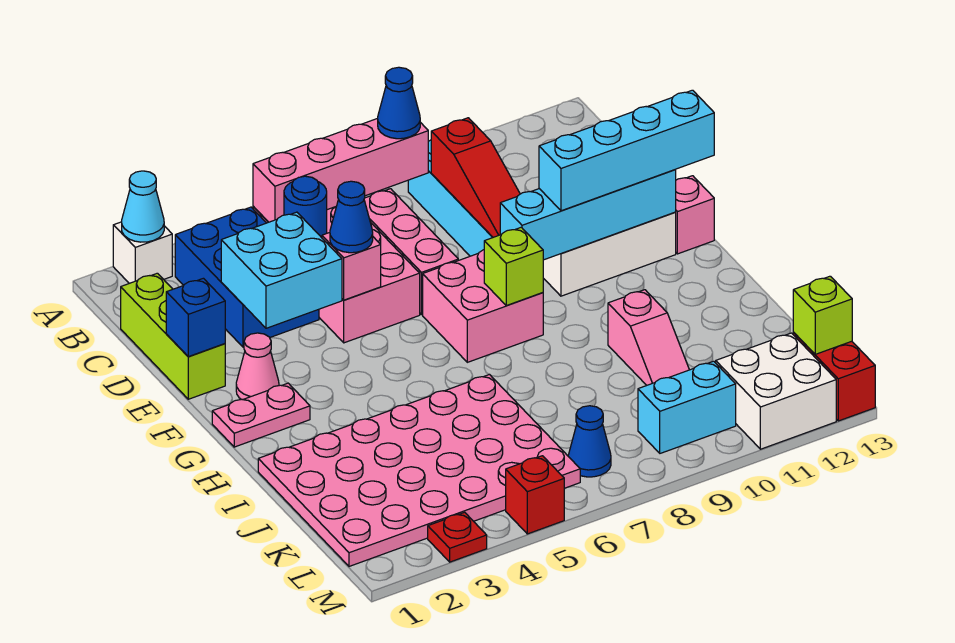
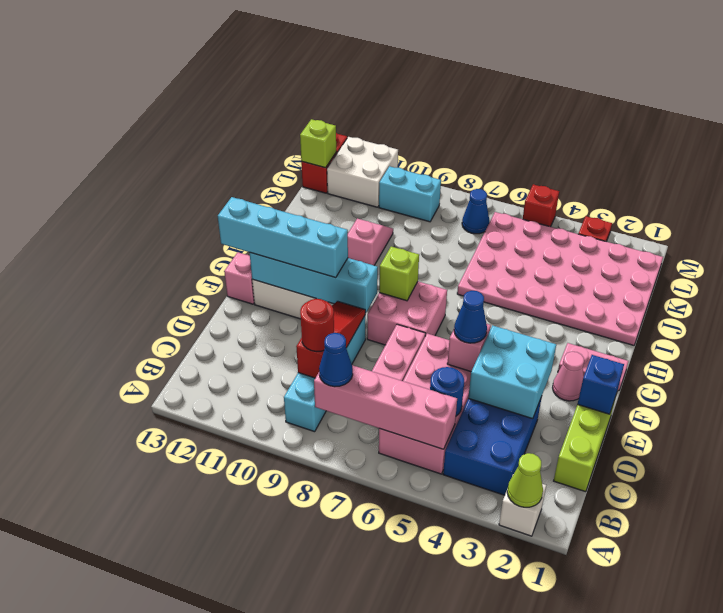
cyan 1x1 cone [122,171,164,242] -> lime 1x1 cone [507,453,543,507]
none -> red 1x1 round brick [300,299,334,351]

